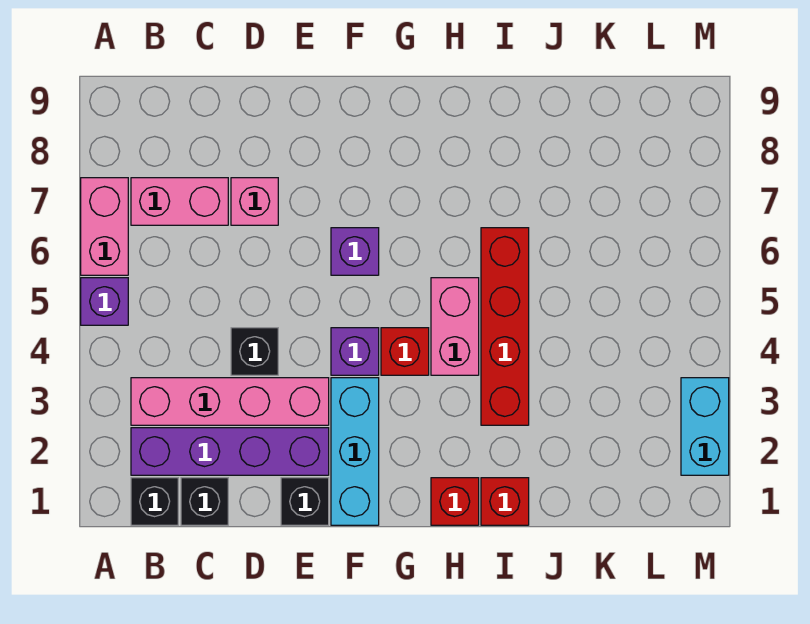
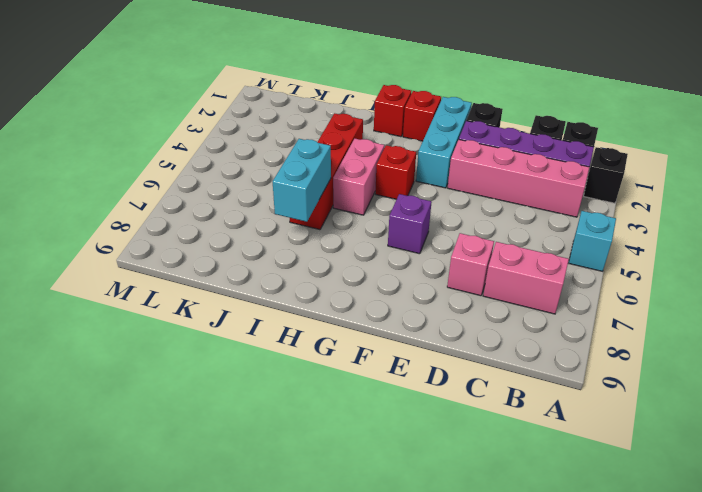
purple 1x1 brick [81,278,128,325] -> cyan 1x1 brick [569,211,616,271]
pink 1x2 brick [81,178,128,275] -> none
black 1x1 brick [231,328,278,375] -> black 1x1 brick moved to [584,147,628,203]
purple 1x1 brick [331,328,379,375] -> none
red 1x1 brick [481,478,529,525] -> red 1x1 brick moved to [403,91,441,141]
cyan 1x2 brick [681,378,729,475] -> cyan 1x2 brick moved to [273,139,331,222]

